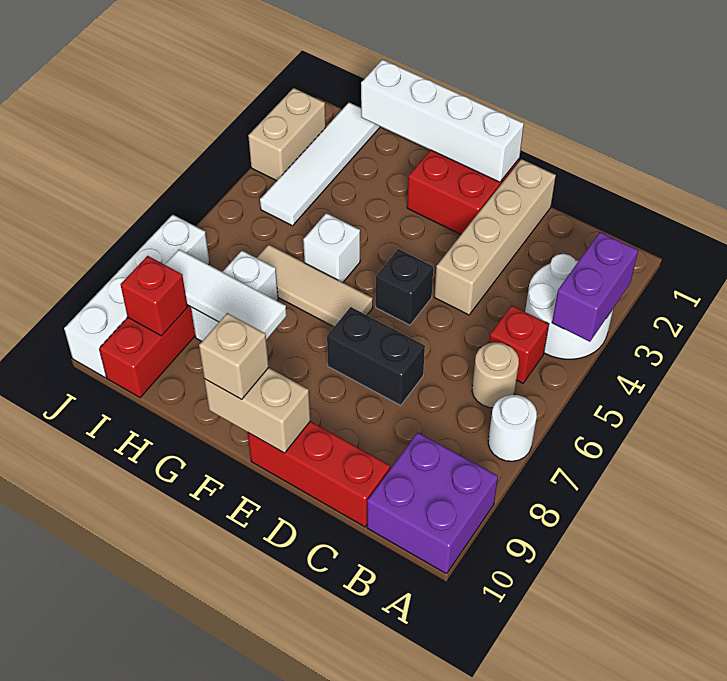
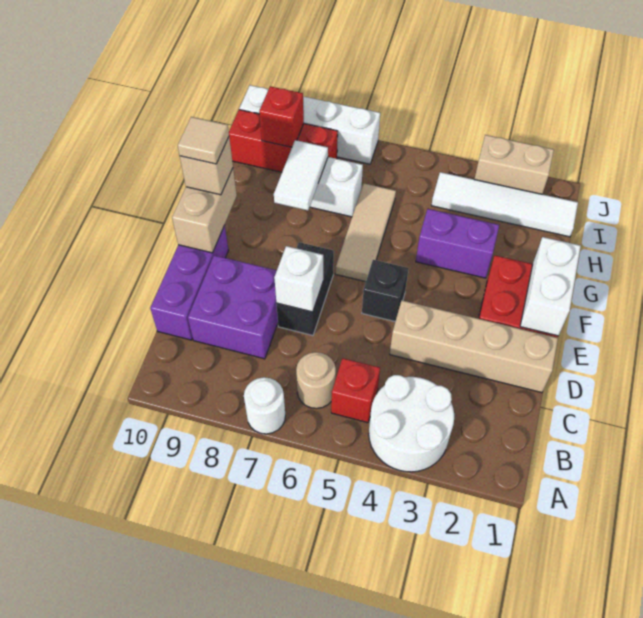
purple 1x2 brick [552,232,638,342] -> purple 1x2 brick moved to [416,209,499,278]
purple 2x2 brick [367,433,498,574] -> purple 2x2 brick moved to [188,255,278,359]
red 1x3 brick [248,421,390,527] -> purple 1x3 brick [150,225,229,340]
white 1x4 brick [361,60,524,182] -> white 1x2 brick [520,237,581,336]
none -> tan 1x1 tile [178,117,229,164]
white 1x1 brick [303,213,360,282] -> white 1x1 brick moved to [274,246,323,312]
white 1x3 tile [165,249,287,340] -> white 1x2 tile [274,140,328,211]

